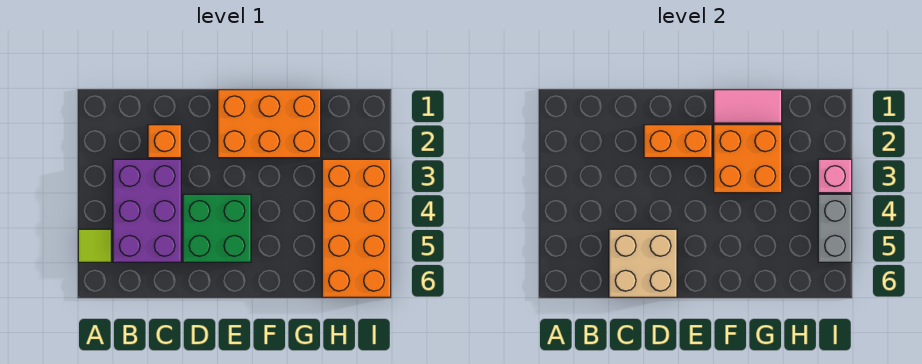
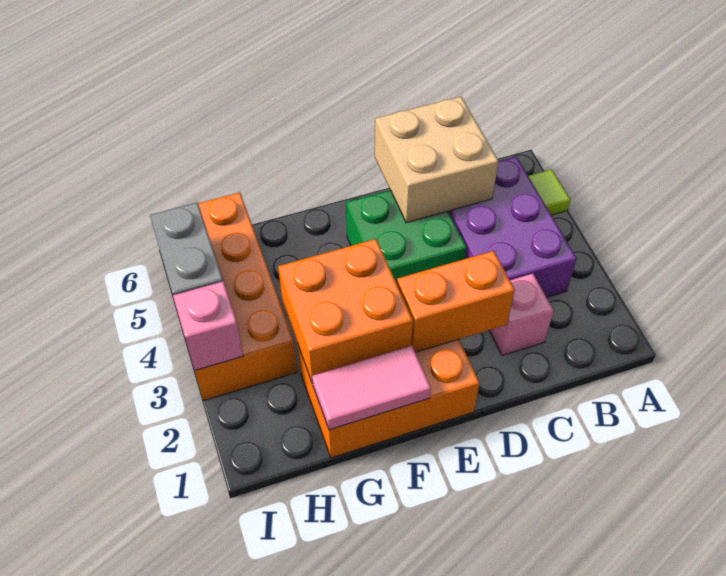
orange 1x1 brick [148,125,181,158] -> pink 1x1 brick [489,274,554,355]

